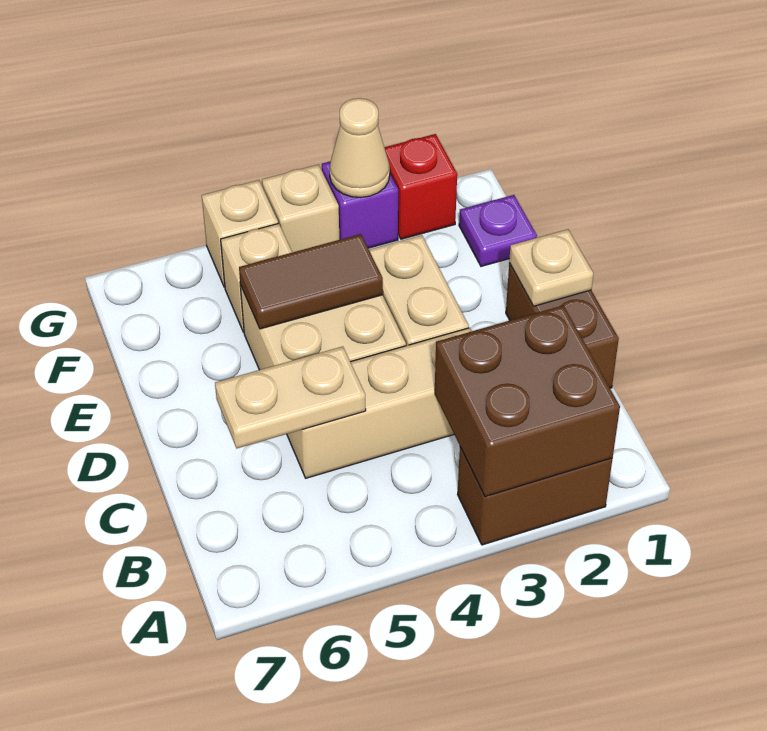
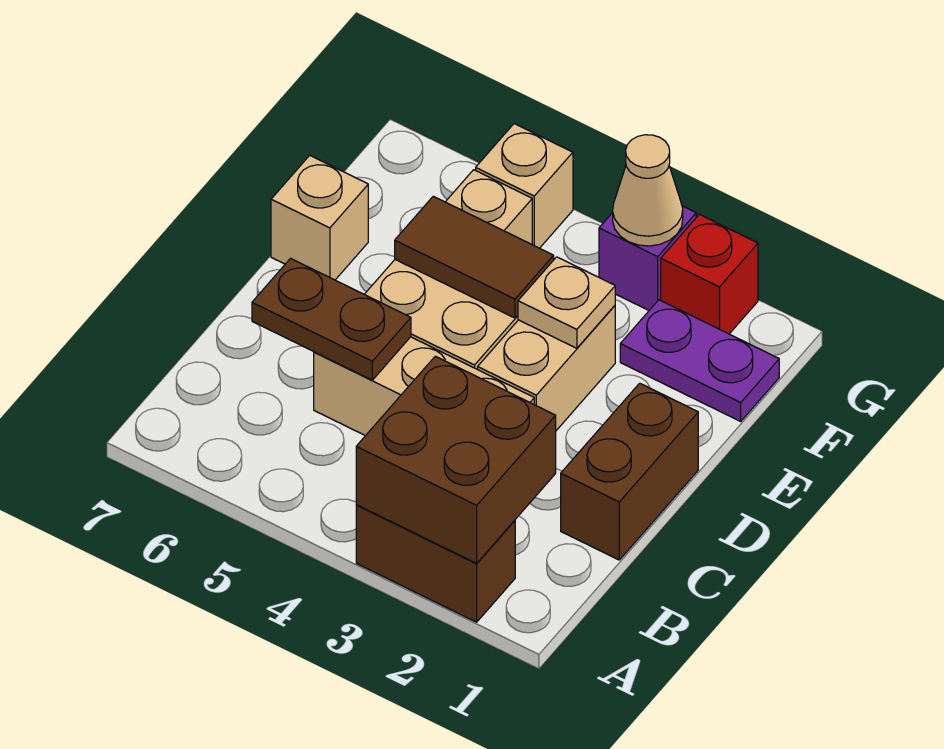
tan 1x2 plate [215,346,366,448] -> brown 1x2 plate [252,258,411,380]
tan 1x1 plate [509,229,593,306] -> tan 1x1 plate moved to [518,257,615,348]
purple 1x1 plate [459,195,537,266] -> purple 1x2 plate [620,300,779,421]
tan 1x1 brick [262,165,339,252] -> tan 1x1 brick moved to [271,155,368,280]

